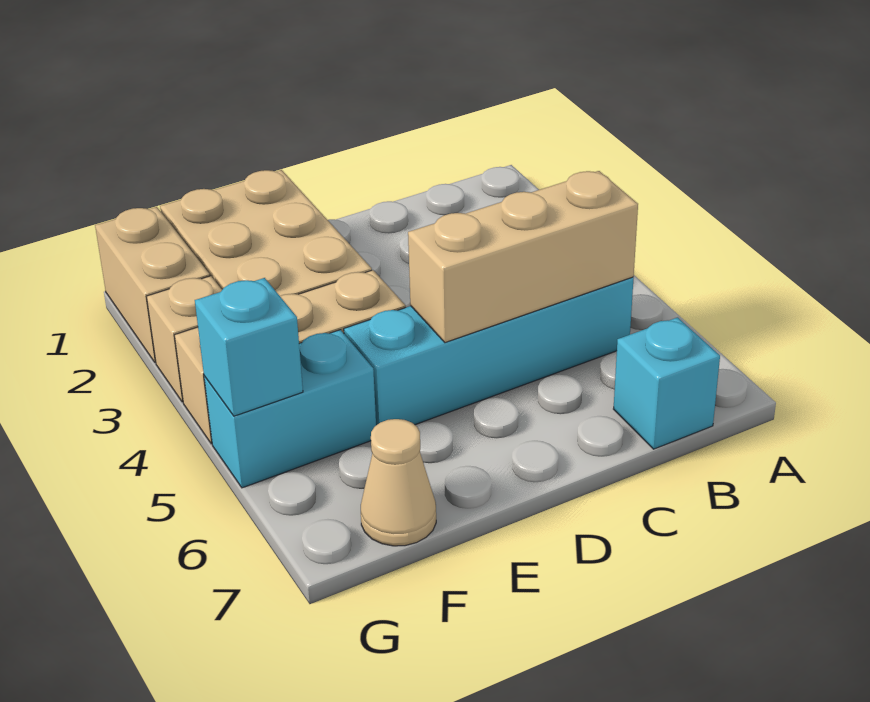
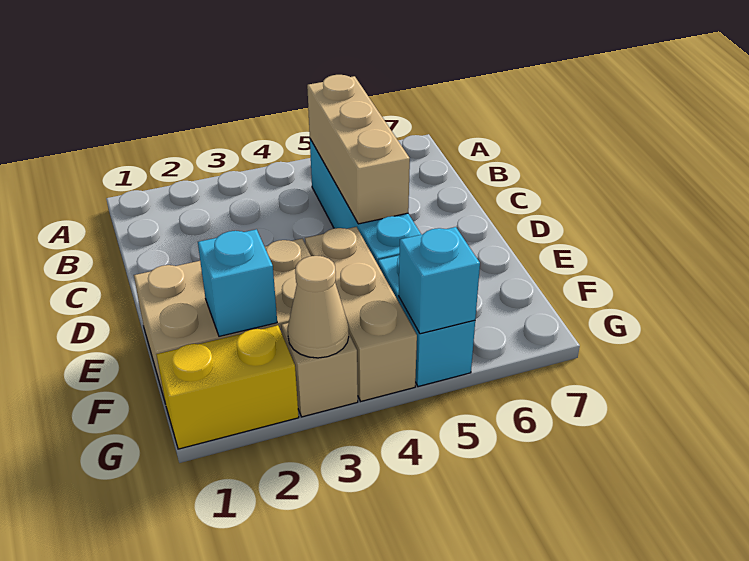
cyan 1x1 brick [614,317,720,449] -> cyan 1x1 brick moved to [198,229,277,336]
tan 1x1 cone [361,419,436,546] -> tan 1x1 cone moved to [288,256,349,358]
tan 1x2 brick [95,207,210,363] -> yellow 1x2 brick [156,325,299,449]

